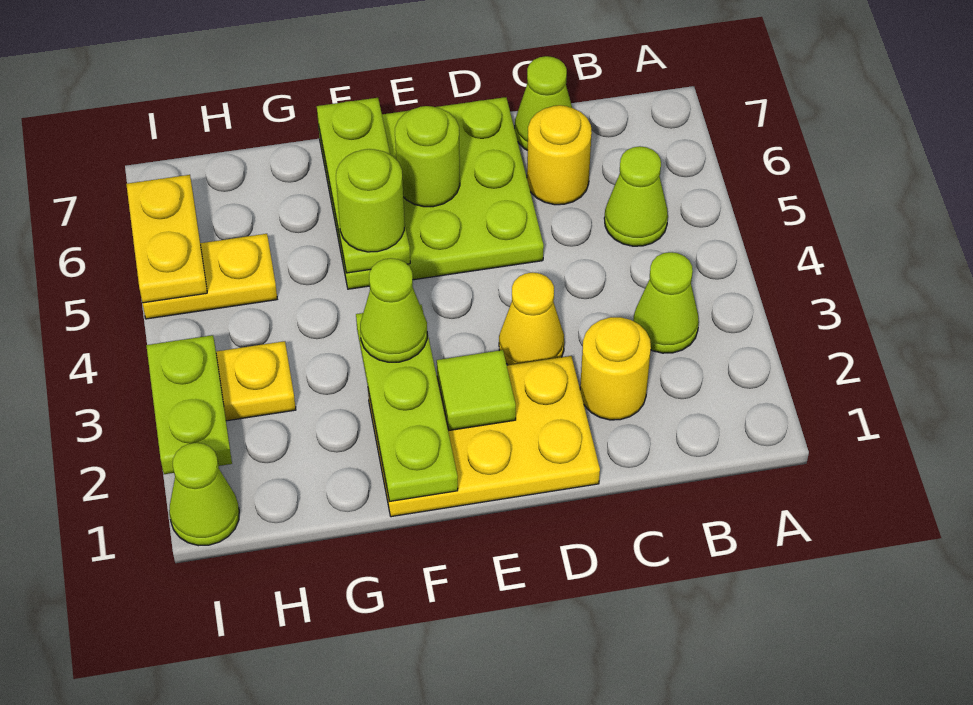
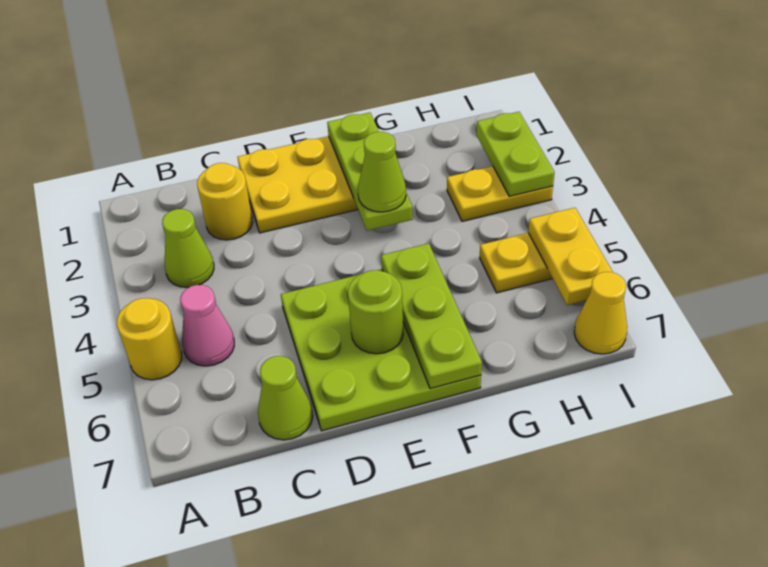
lime 1x1 cone [604,146,668,246] -> pink 1x1 cone [180,285,234,366]
yellow 1x1 round brick [527,105,592,205] -> yellow 1x1 round brick moved to [117,298,182,380]
yellow 1x1 cone [499,272,564,365] -> yellow 1x1 cone moved to [574,272,627,354]
lime 1x1 tile [437,350,516,430] -> none
lime 1x1 round brick [336,149,404,252] -> none
lime 1x1 cone [169,443,239,546] -> none

